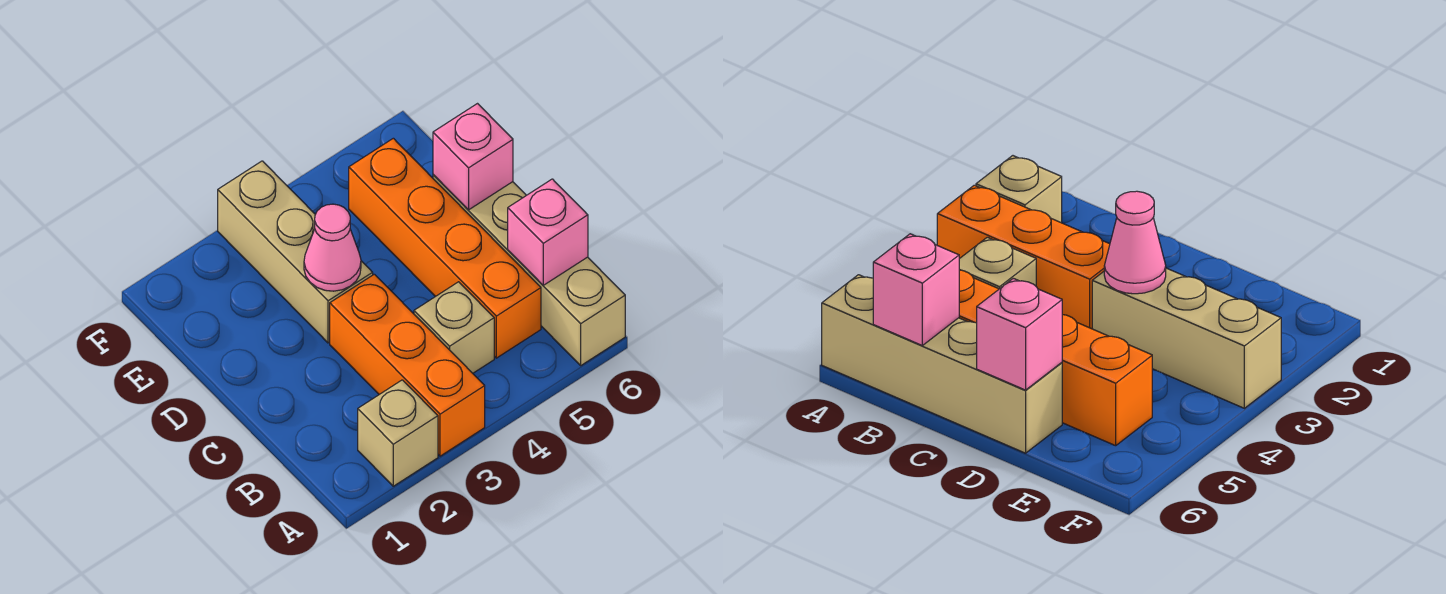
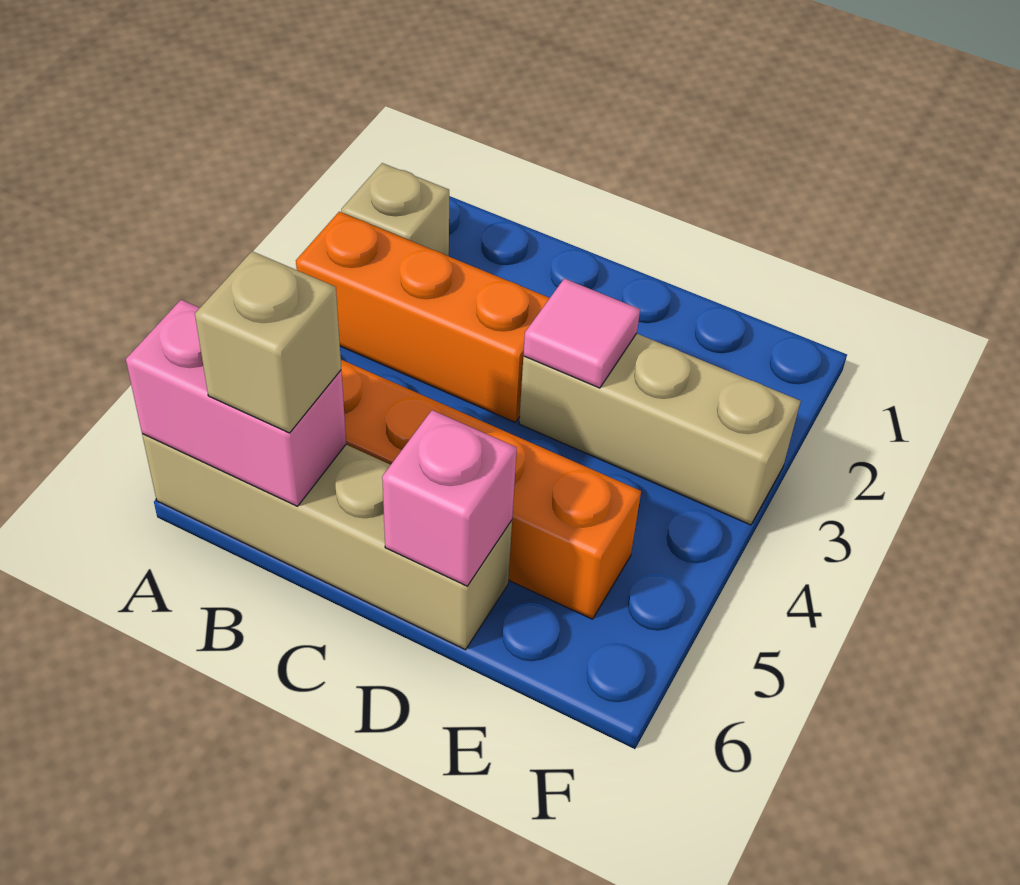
tan 1x1 brick [414,282,494,373] -> tan 1x1 brick moved to [195,251,341,433]
pink 1x1 brick [508,179,588,285] -> pink 1x2 brick [126,300,346,506]
pink 1x1 cone [304,204,361,291] -> pink 1x1 tile [523,279,640,388]

